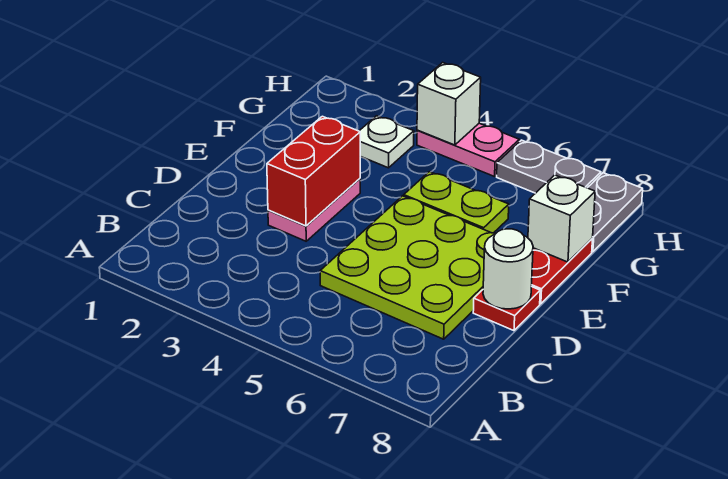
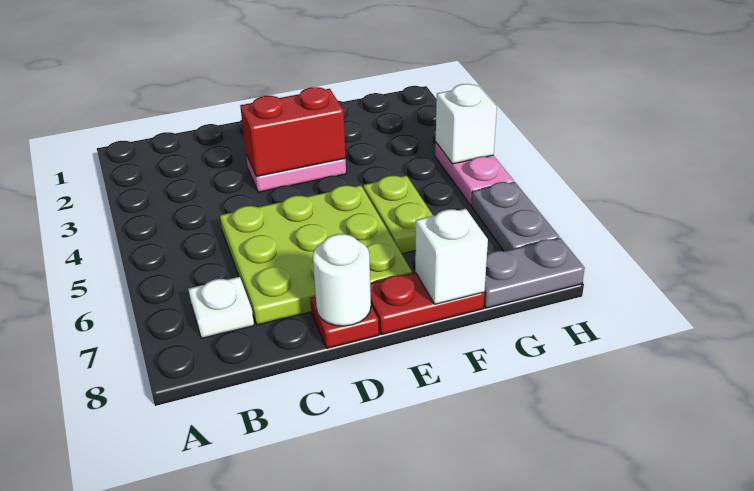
white 1x1 plate [360,116,414,168] -> white 1x1 plate moved to [188,277,254,338]

